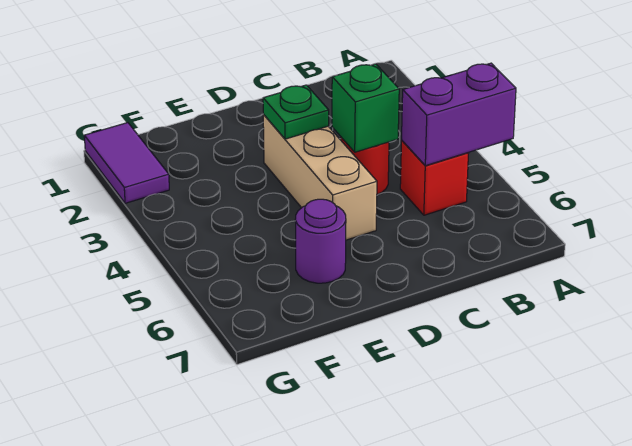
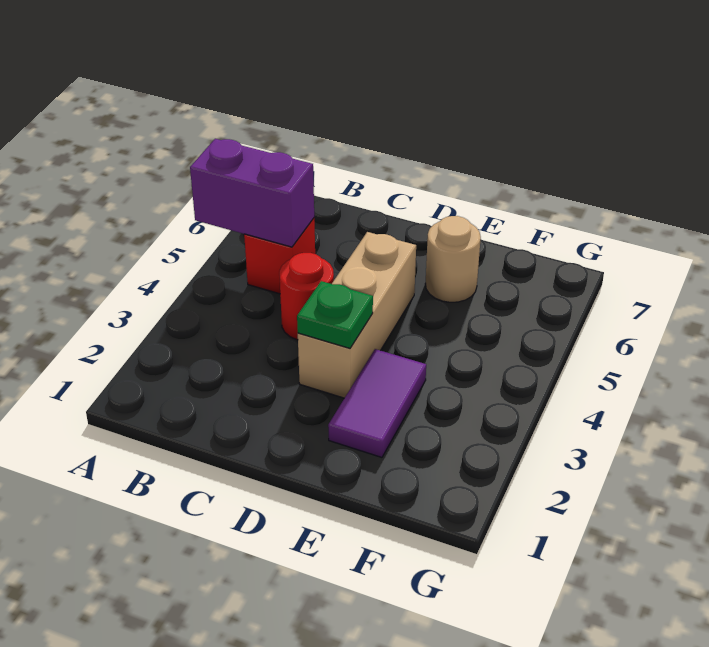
green 1x1 brick [332,64,399,152] -> none
purple 1x1 round brick [295,199,346,283] -> tan 1x1 round brick [425,216,481,302]
purple 1x2 tile [84,123,169,203] -> purple 1x2 tile moved to [328,349,426,457]

